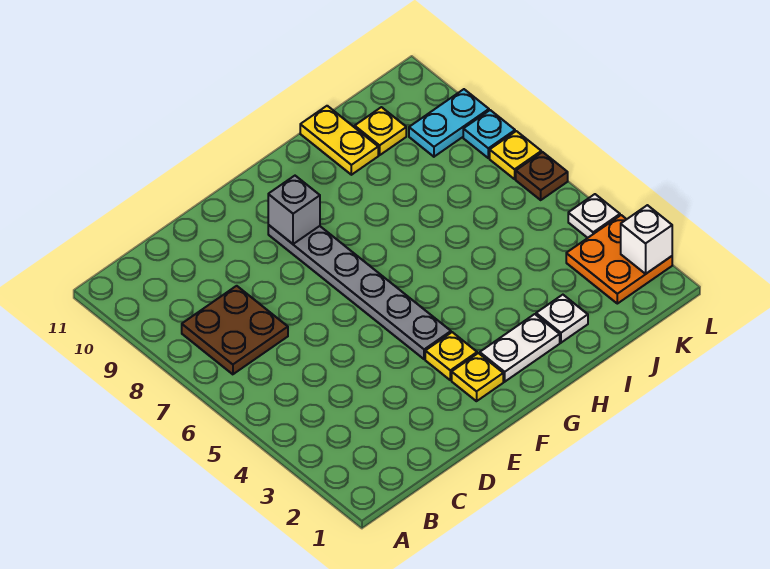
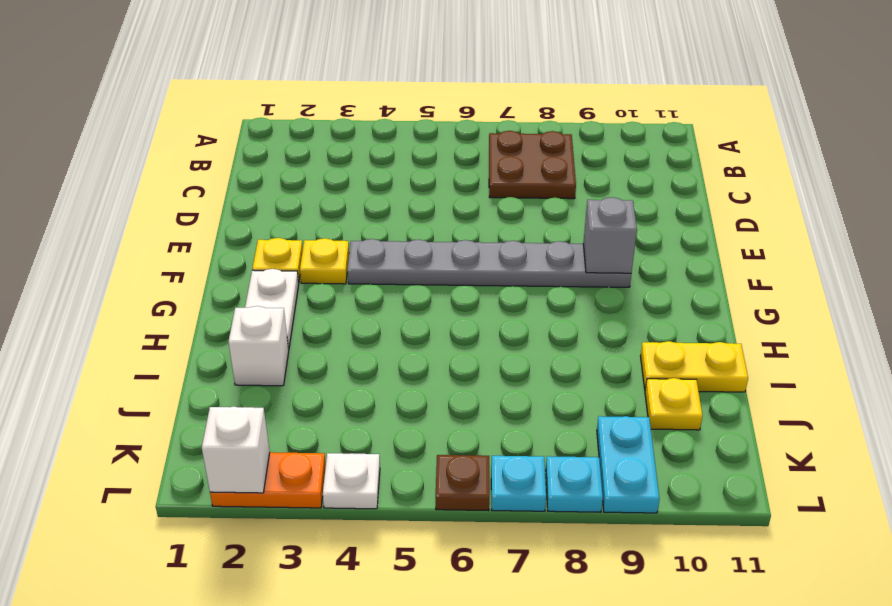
white 1x1 plate [536,295,588,343] -> white 1x1 brick [228,306,289,386]
orange 2x2 plate [566,215,672,304] -> orange 1x2 plate [210,452,326,508]
yellow 1x1 plate [490,131,541,179] -> cyan 1x1 plate [491,456,546,511]

